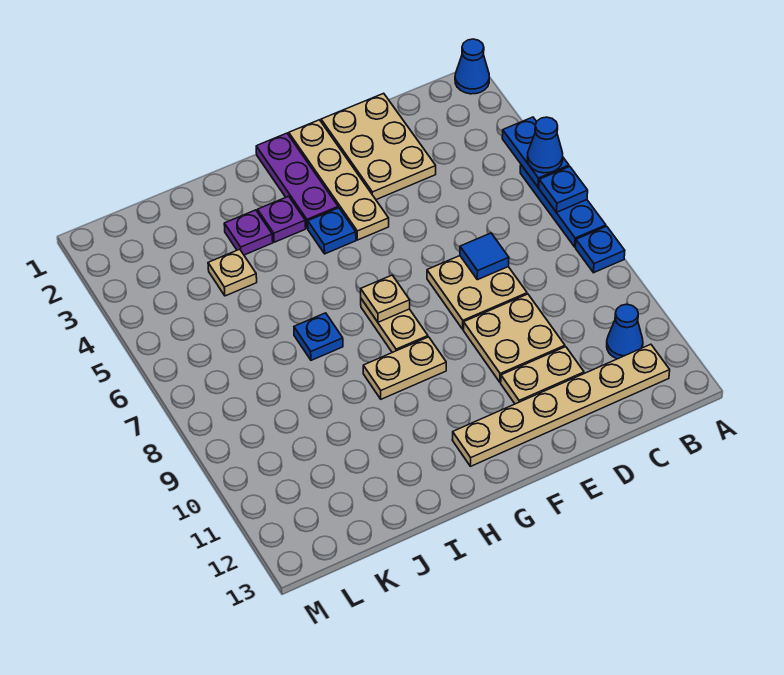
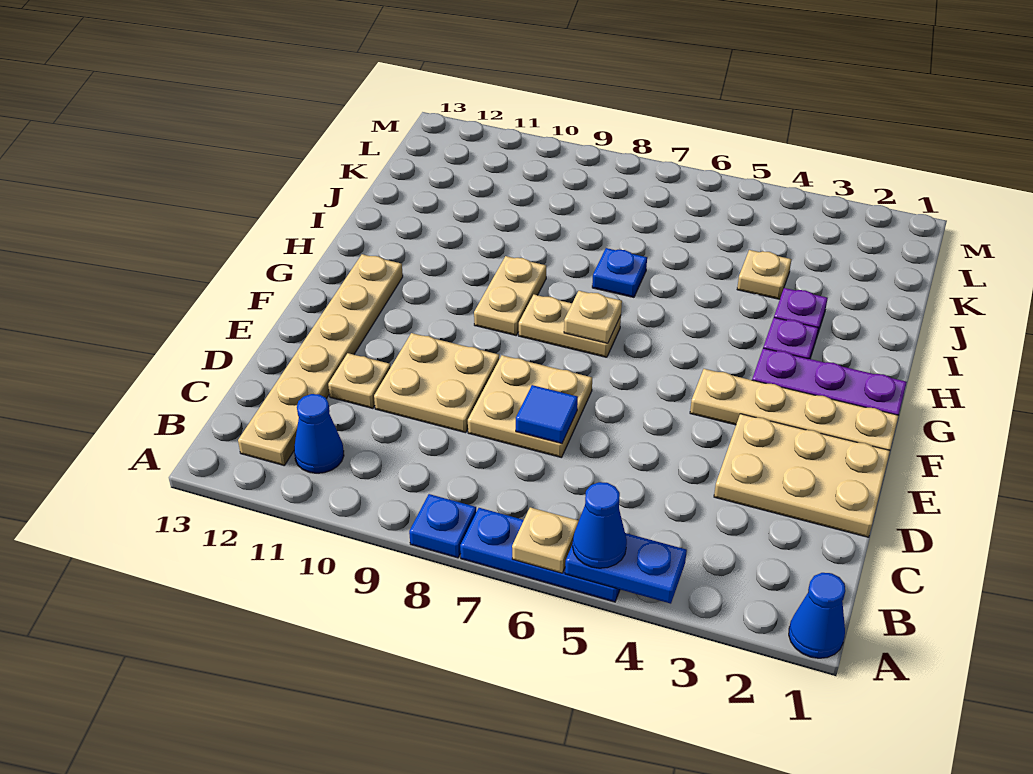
blue 1x1 plate [539,167,588,212] -> tan 1x1 plate [512,507,579,573]
tan 1x2 plate [501,347,584,404] -> tan 1x1 plate [328,353,391,408]
blue 1x1 plate [308,208,356,254] -> none

